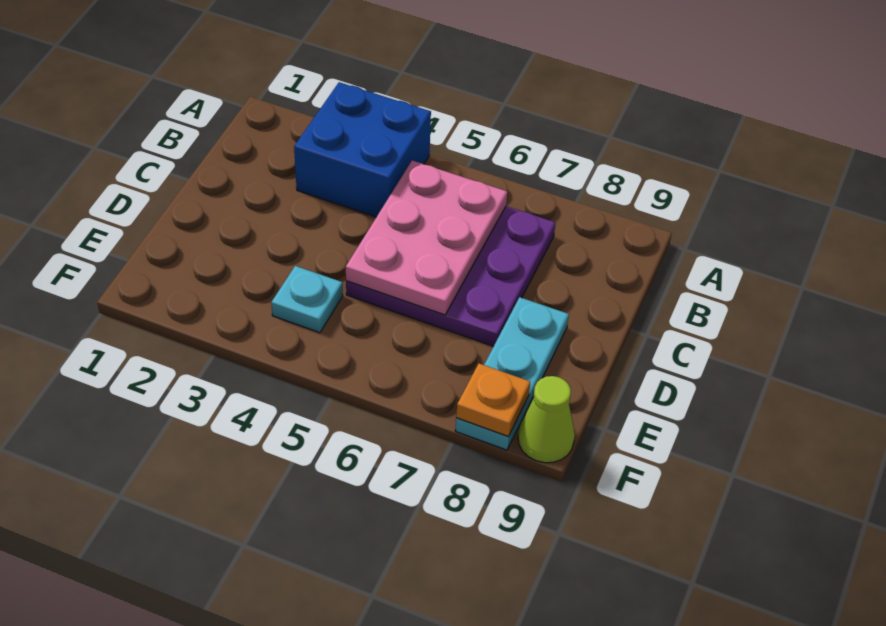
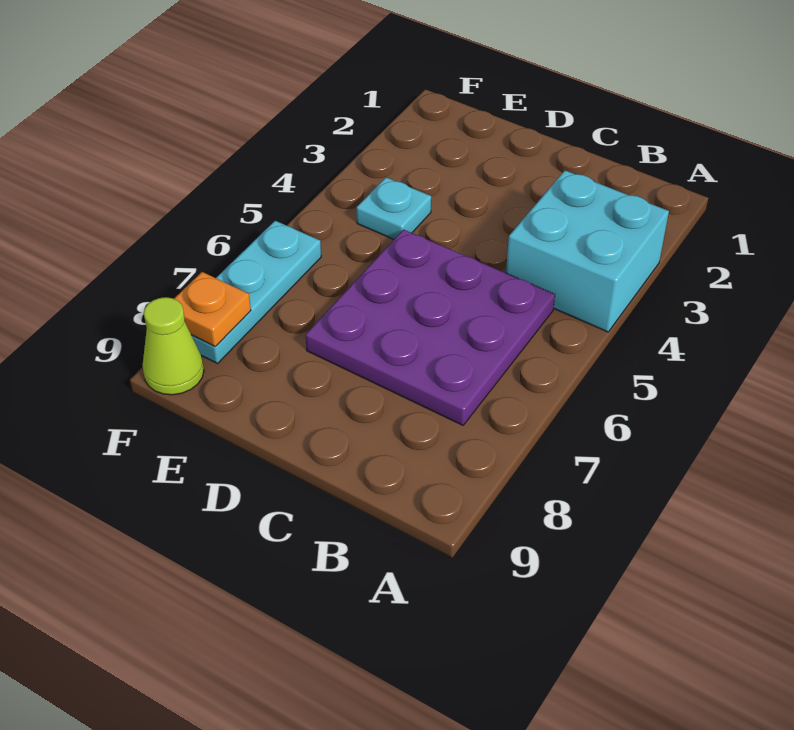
blue 2x2 brick [294,82,431,217] -> cyan 2x2 brick [506,170,669,332]
pink 2x3 plate [346,161,507,315] -> none
cyan 1x3 plate [455,297,569,450] -> cyan 1x3 plate turned to [192,221,321,363]

